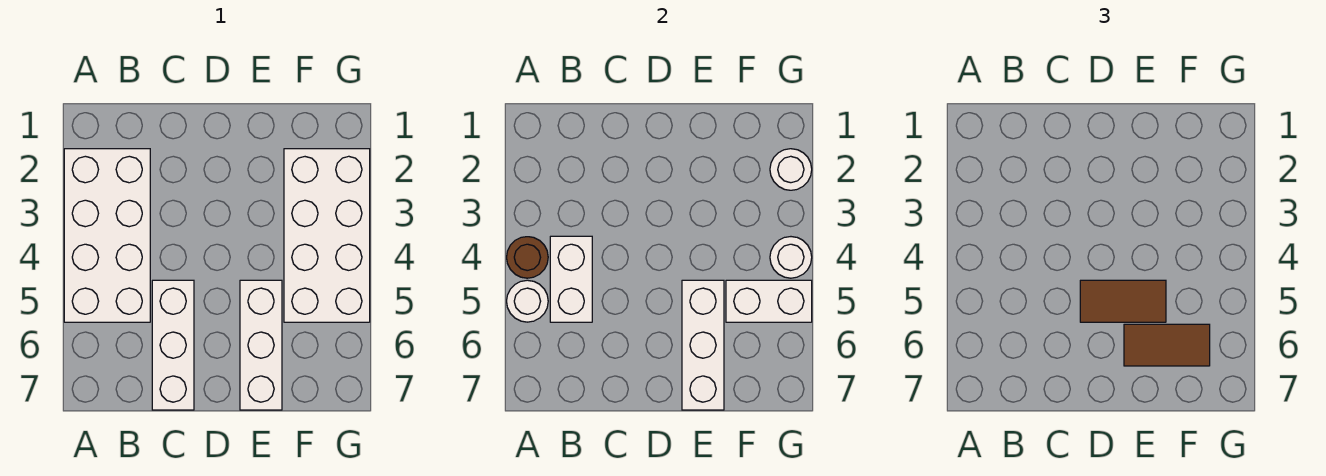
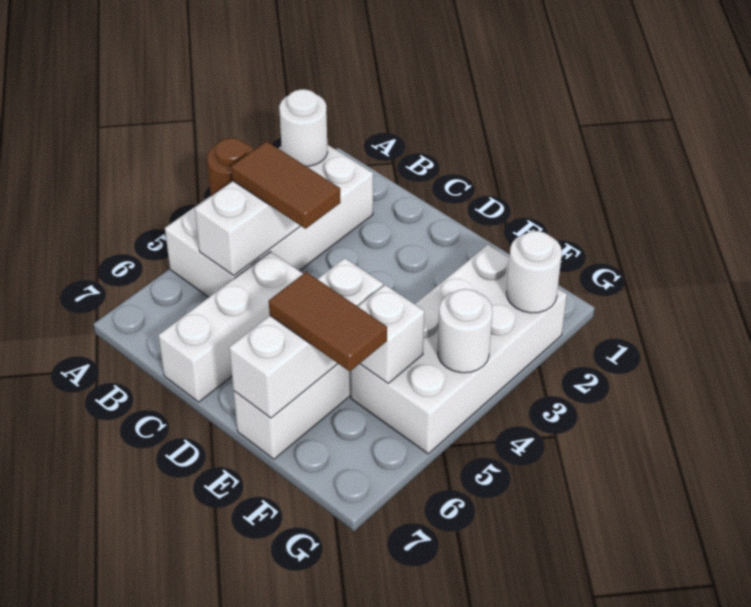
white 1x1 round brick [507,280,548,322] -> white 1x1 round brick moved to [279,89,328,167]
brown 1x2 tile [1080,280,1166,322] -> brown 1x2 tile moved to [231,141,341,229]
white 1x2 brick [726,280,812,322] -> white 1x1 brick [358,285,424,383]

